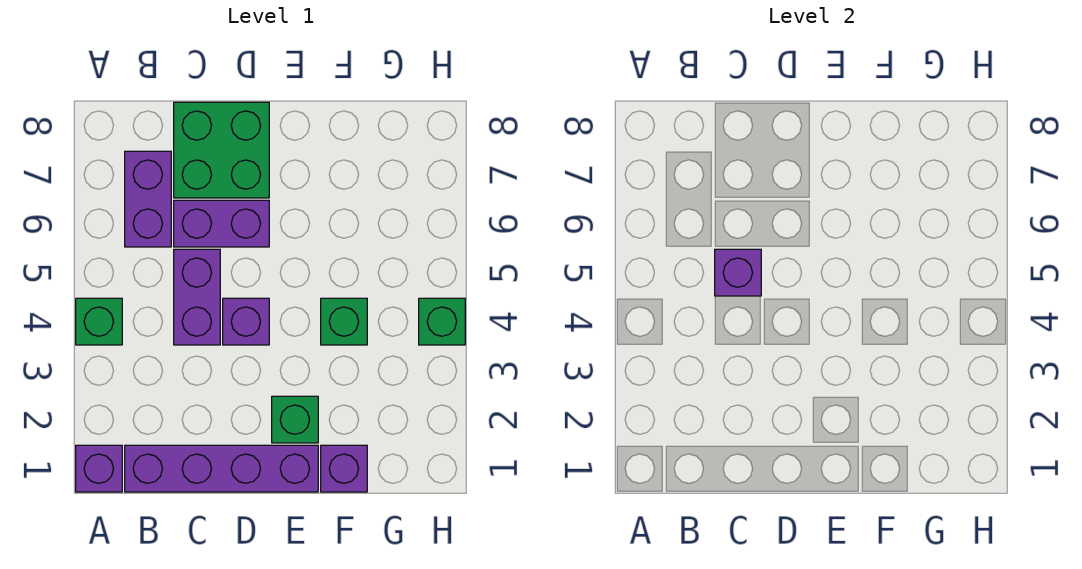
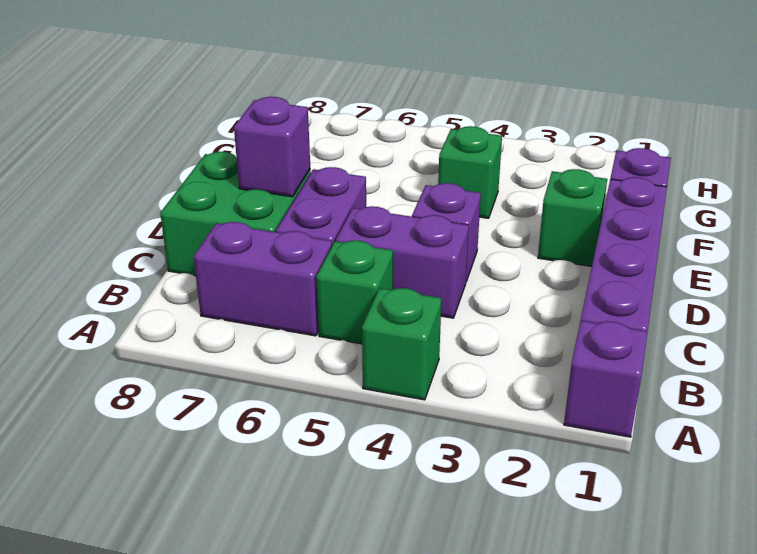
purple 1x1 brick [715,249,761,296] -> purple 1x1 brick moved to [234,97,310,197]
green 1x1 brick [419,298,465,345] -> green 1x1 brick moved to [316,240,393,344]

